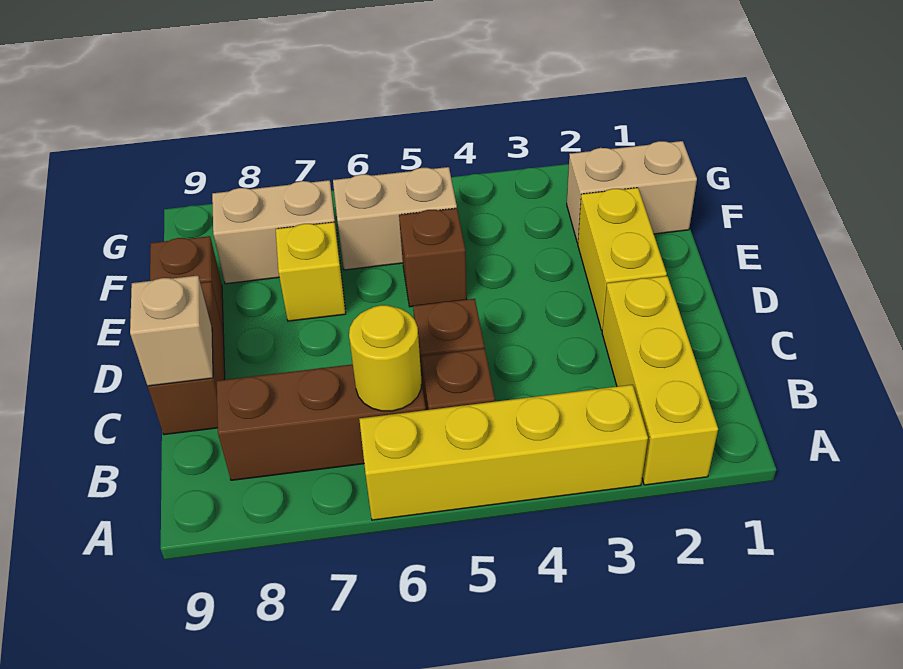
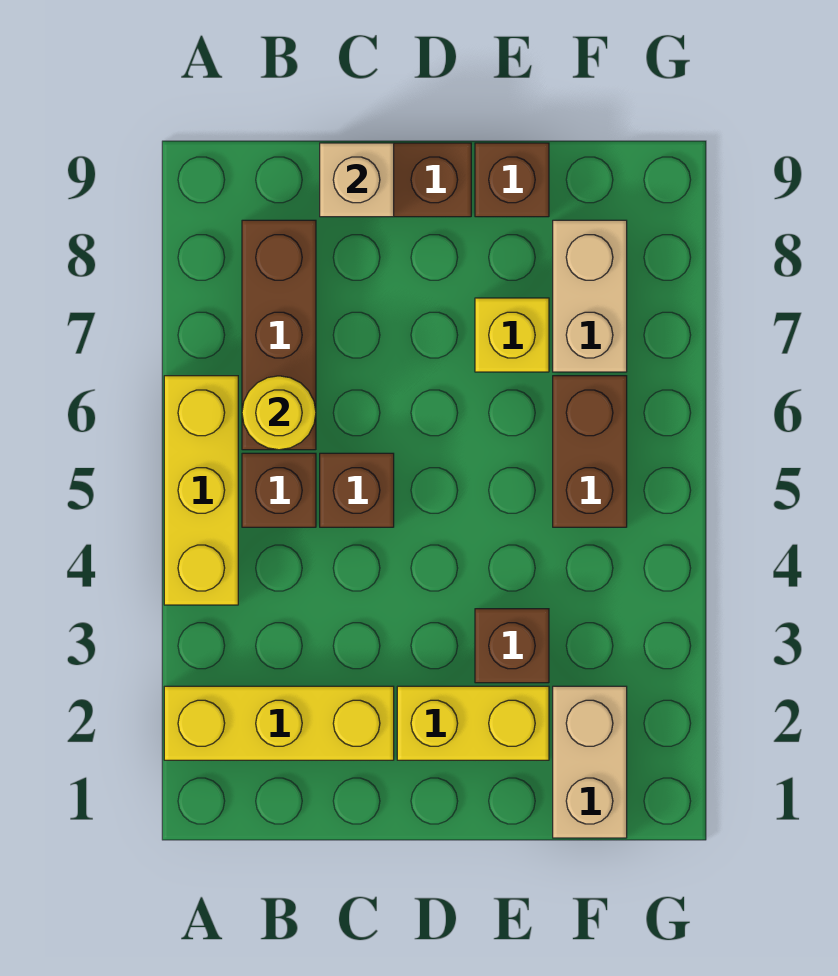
yellow 1x4 brick [359,385,648,520] -> yellow 1x3 brick [164,376,238,605]
brown 1x1 brick [399,208,467,307] -> brown 1x1 brick moved to [475,609,549,683]
tan 1x2 brick [333,167,457,270] -> brown 1x2 brick [553,376,627,527]

